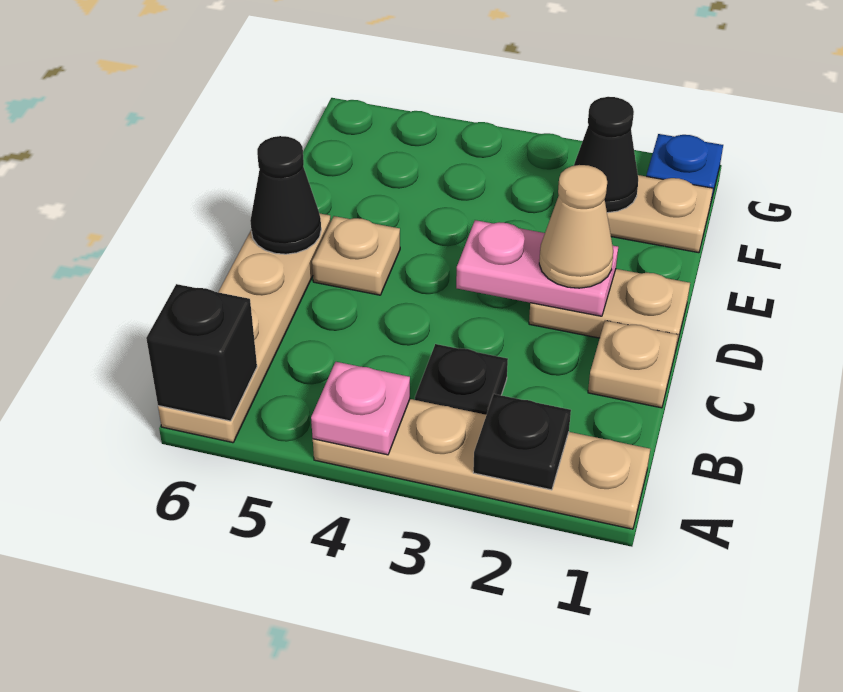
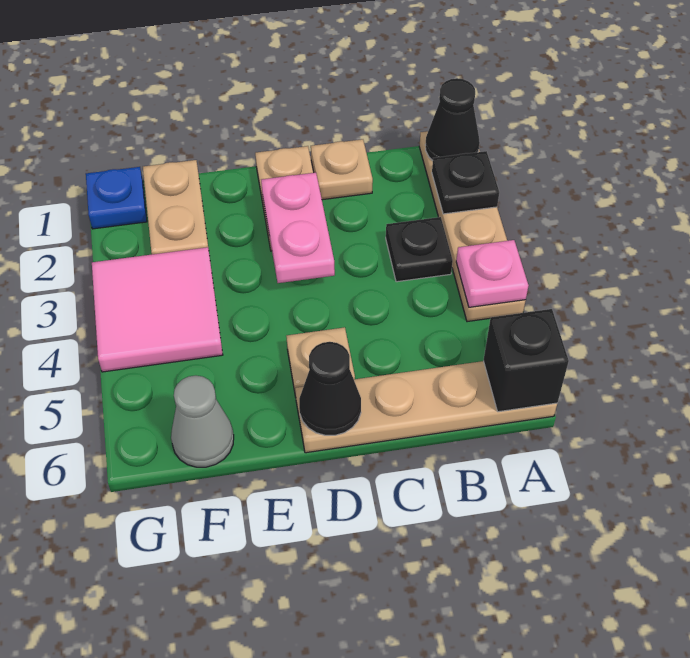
tan 1x1 cone [539,165,613,288] -> none
black 1x1 cone [574,97,638,213] -> black 1x1 cone moved to [425,78,480,161]
none -> pink 2x2 tile [92,247,223,372]
none -> grey 1x1 cone [171,376,234,467]

